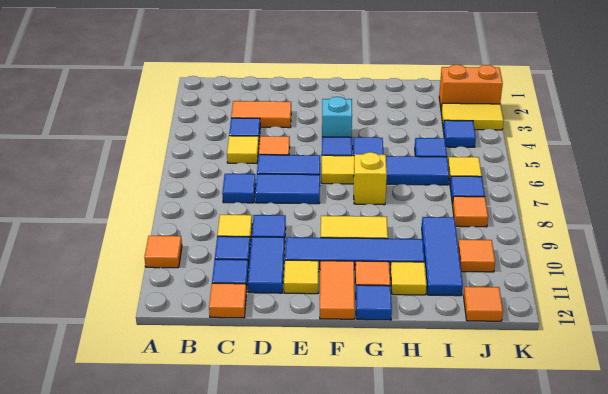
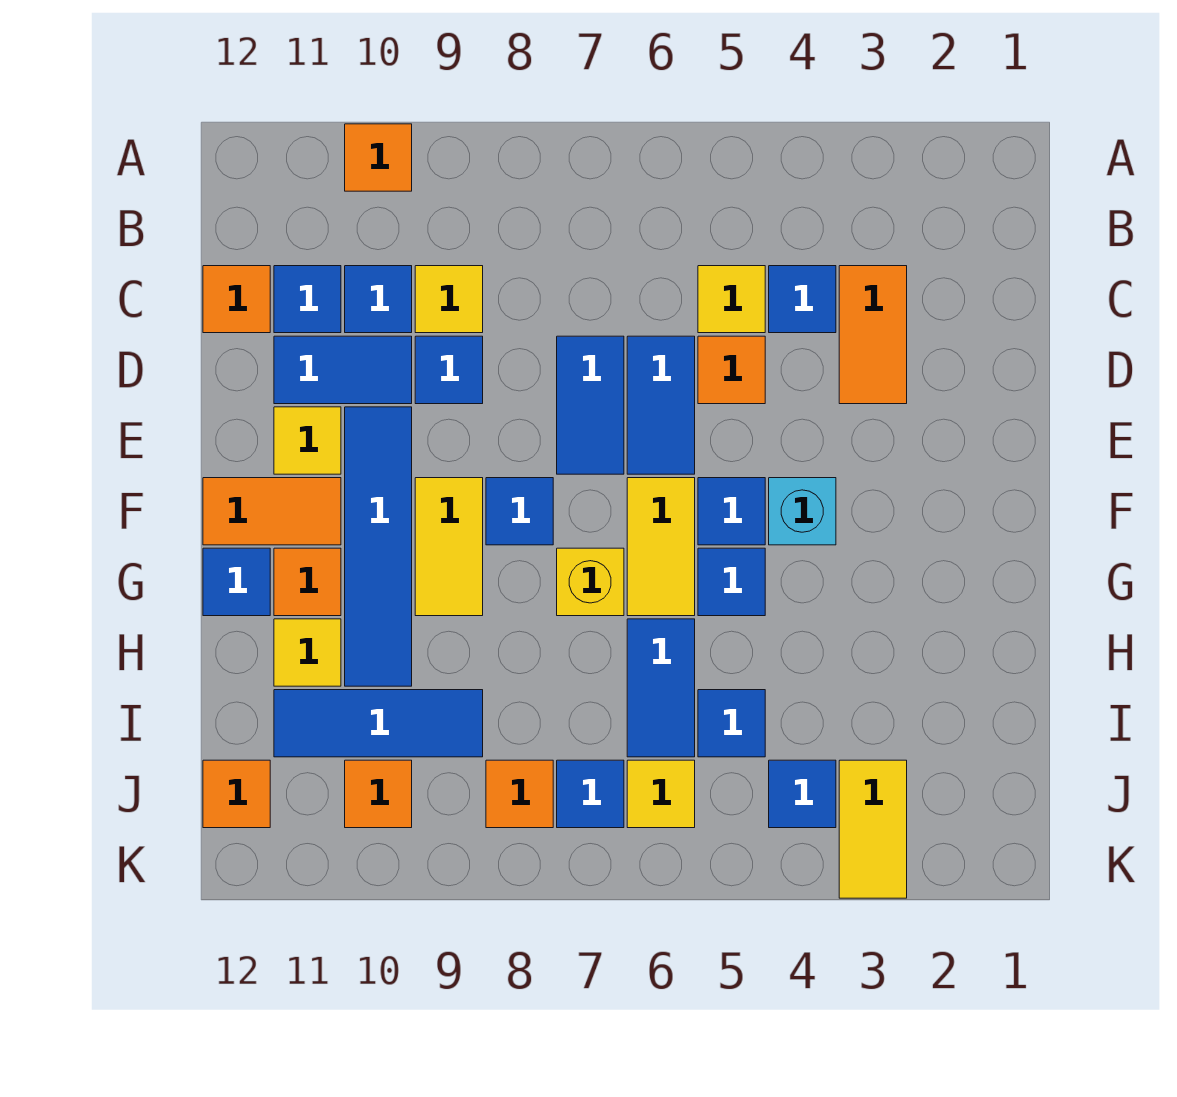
blue 1x1 tile [222,174,256,203] -> blue 1x1 tile moved to [486,478,553,545]
orange 1x2 brick [439,65,503,109] -> none

